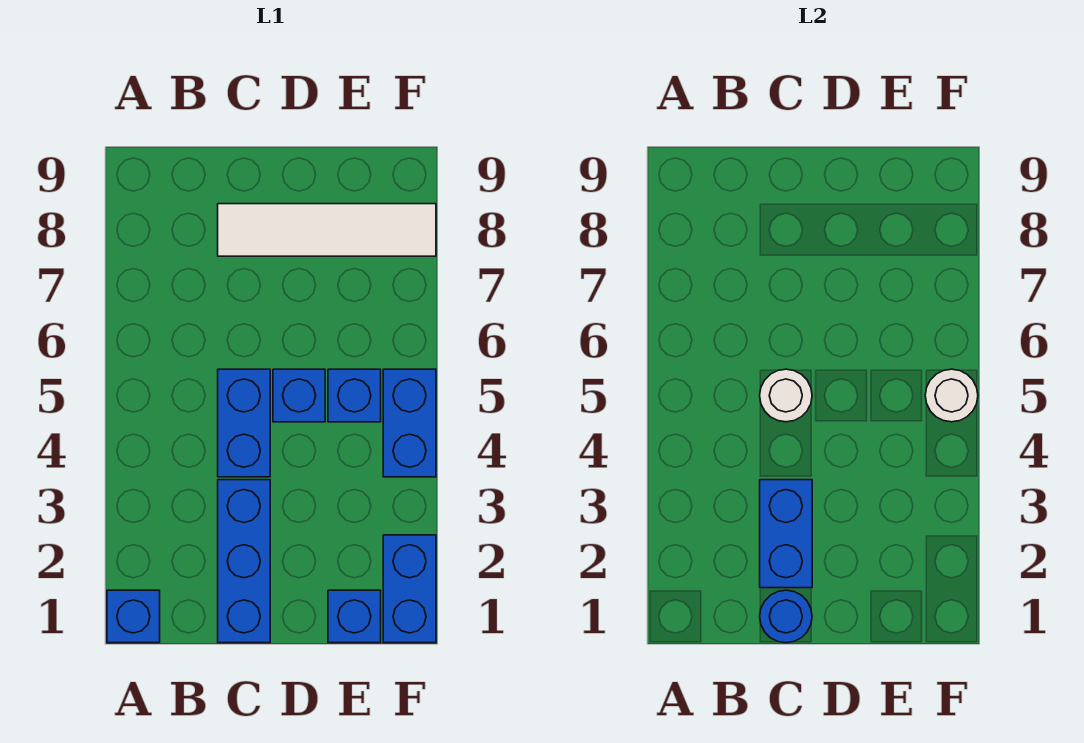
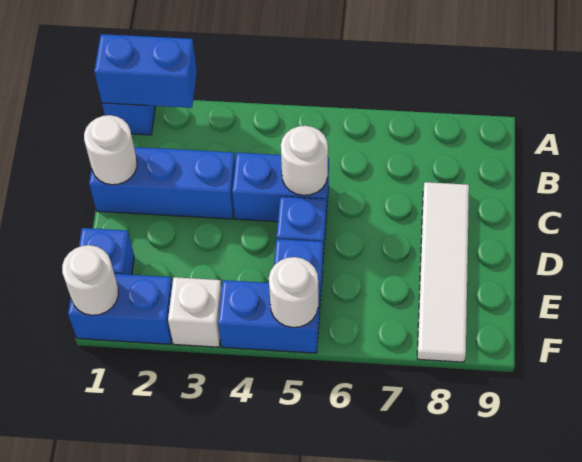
blue 1x1 round brick [760,590,812,643] -> white 1x1 round brick [84,115,137,185]
blue 1x2 brick [760,480,812,588] -> blue 1x2 brick moved to [94,34,197,108]
none -> white 1x1 round brick [62,245,118,315]
none -> white 1x1 brick [168,277,222,347]

